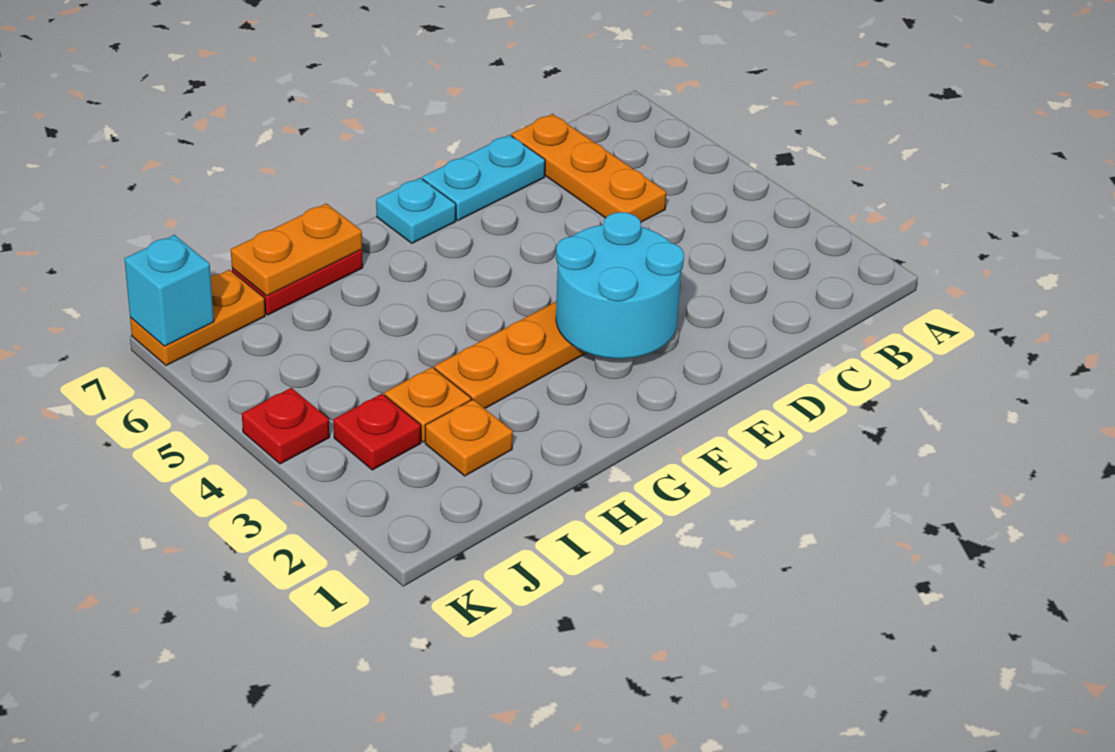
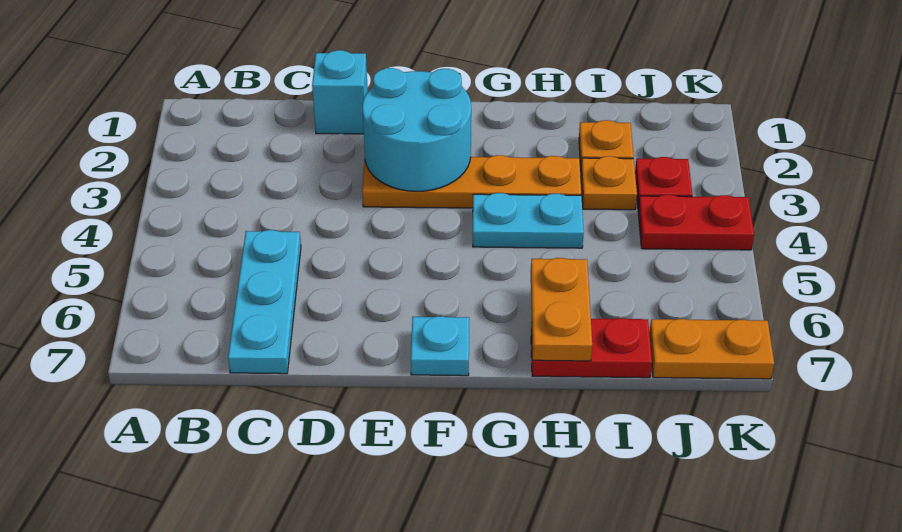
orange 1x3 plate [511,114,666,222] -> cyan 1x3 plate [228,230,301,374]
cyan 1x2 plate [422,135,545,221] -> cyan 1x2 plate moved to [473,193,584,248]
orange 1x2 plate [231,203,362,296] -> orange 1x2 plate turned to [531,258,592,361]
red 1x1 plate [242,388,330,464] -> red 1x2 plate [638,195,754,250]
cyan 1x1 brick [124,235,214,346] -> cyan 1x1 brick moved to [312,50,368,134]

